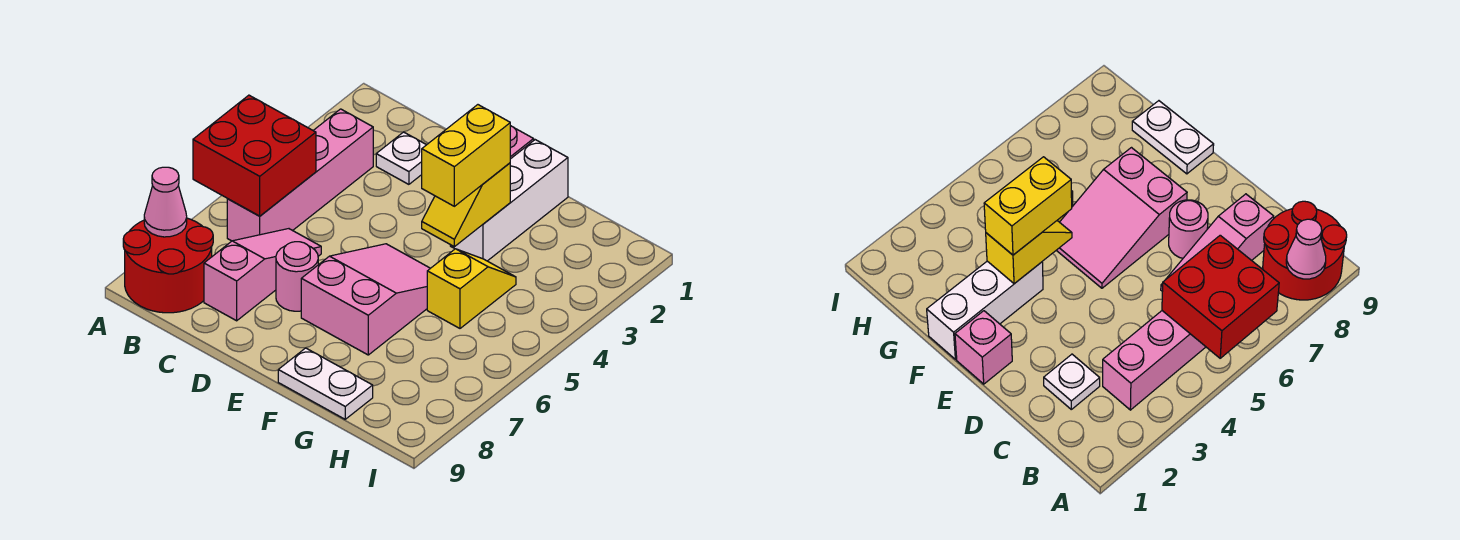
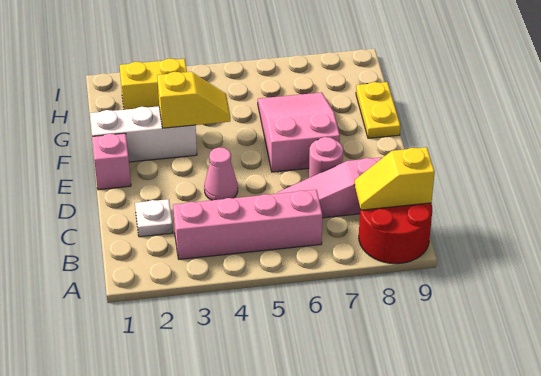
red 2x2 brick [193,95,316,216] -> none
pink 1x1 cone [144,167,187,237] -> pink 1x1 cone moved to [204,147,238,200]
pink 2x3 slope [301,244,430,355] -> pink 2x3 slope turned to [258,92,340,172]
yellow 1x2 brick [422,105,510,206] -> yellow 1x2 brick moved to [120,59,187,110]
white 1x2 plate [278,348,373,419] -> yellow 1x2 plate [356,82,400,138]
yellow 1x2 slope [427,249,516,328] -> yellow 1x2 slope moved to [354,147,435,210]

